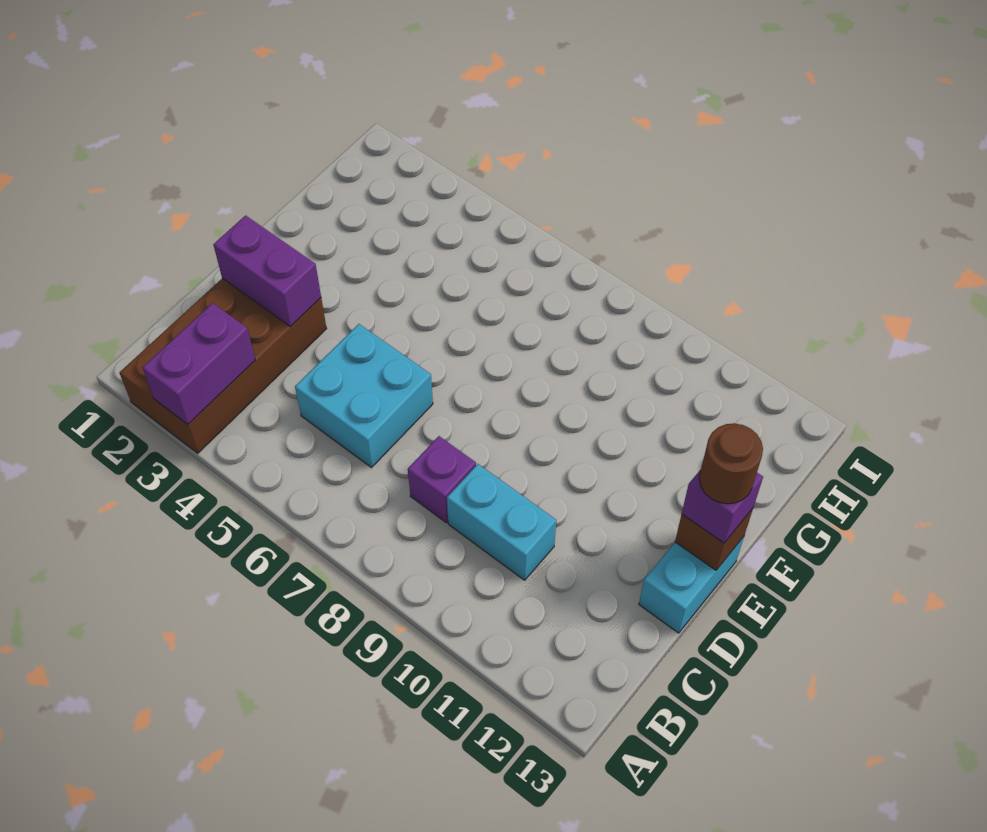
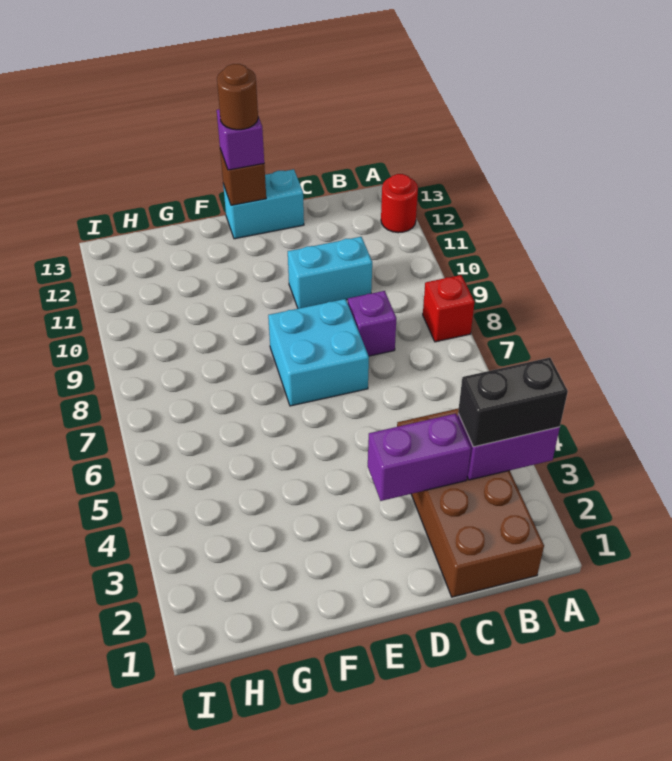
brown 2x4 brick [119,278,327,453] -> brown 2x4 brick turned to [397,408,544,597]
none -> black 1x2 brick [458,358,568,447]
none -> red 1x1 brick [423,275,474,342]
none -> red 1x1 round brick [381,174,418,233]
cyan 2x2 brick [295,324,433,467] -> cyan 2x2 brick moved to [268,299,369,406]
cyan 1x2 brick [447,464,556,580] -> cyan 1x2 brick turned to [288,237,372,308]
purple 1x2 brick [213,216,321,327] -> purple 1x2 brick turned to [368,414,471,501]

